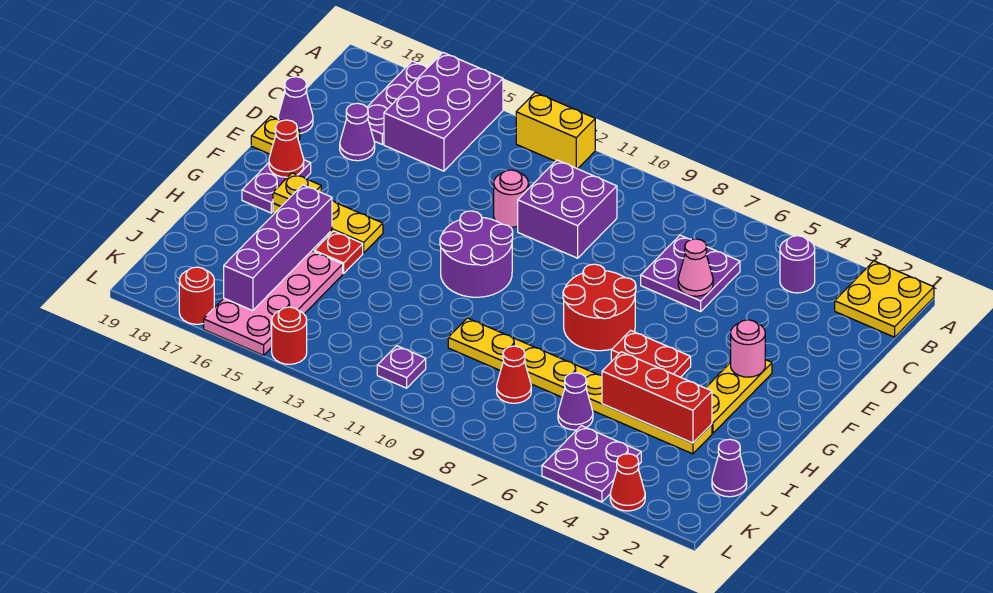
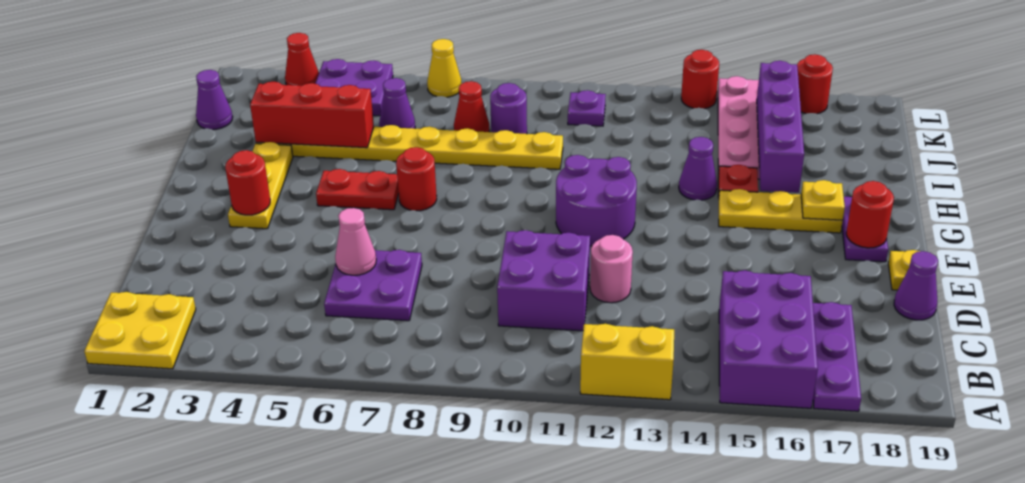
purple 1x1 round brick [780,236,815,293] -> purple 1x1 round brick moved to [490,83,527,134]
purple 1x1 cone [340,103,375,161] -> purple 1x1 cone moved to [679,137,717,200]
pink 1x1 round brick [731,320,765,377] -> red 1x1 round brick [225,150,270,215]
red 2x2 round brick [563,264,636,351] -> red 1x1 round brick [396,147,437,211]
red 1x1 cone [269,120,304,177] -> red 1x1 round brick [846,181,894,248]
none -> yellow 1x1 cone [427,39,462,97]

